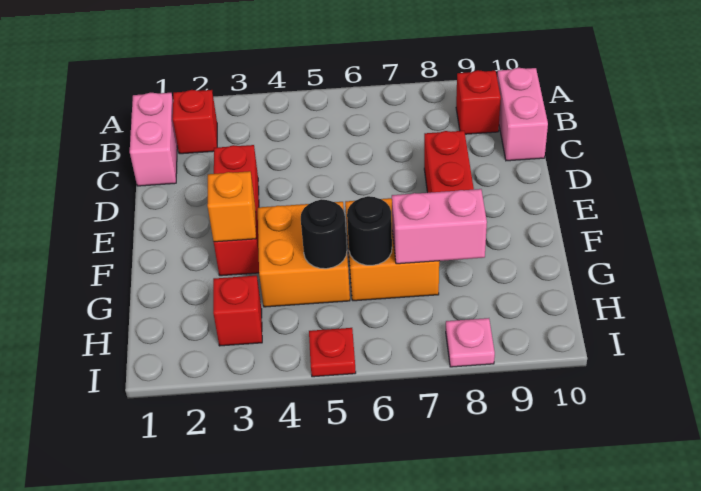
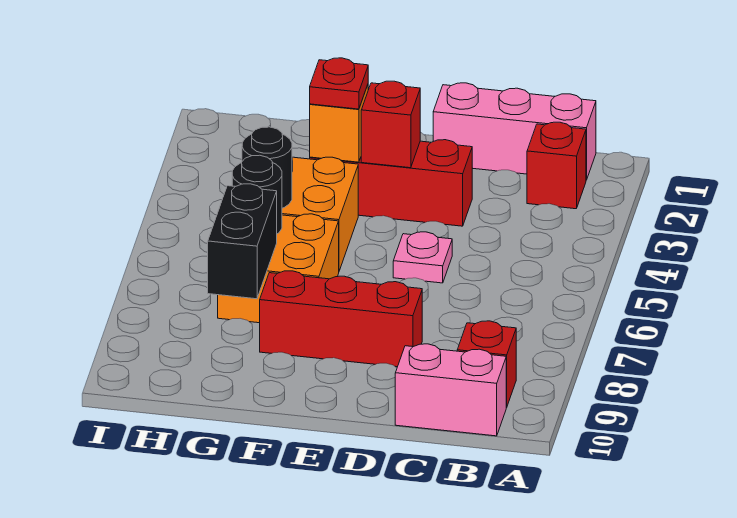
pink 1x2 brick [130,93,177,186] -> pink 1x3 brick [433,83,596,180]
pink 1x2 brick [392,189,487,264] -> black 1x2 brick [208,184,277,299]
red 1x1 brick [213,276,262,346] -> red 1x1 brick moved to [361,81,420,168]
red 1x1 plate [309,328,356,377] -> red 1x1 plate moved to [310,58,368,109]
pink 1x1 plate [446,318,495,367] -> pink 1x1 plate moved to [393,232,452,283]

